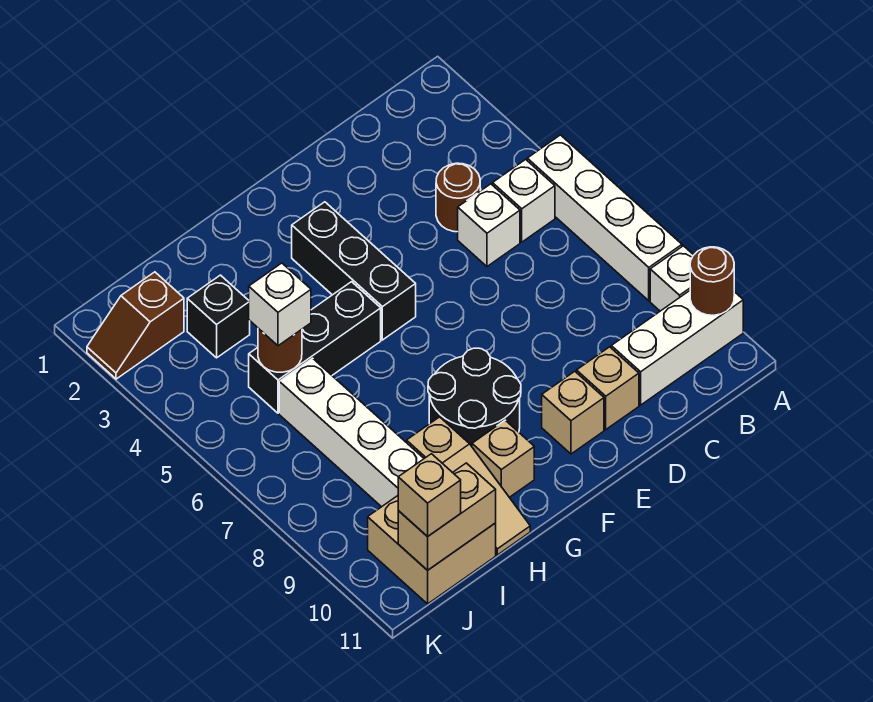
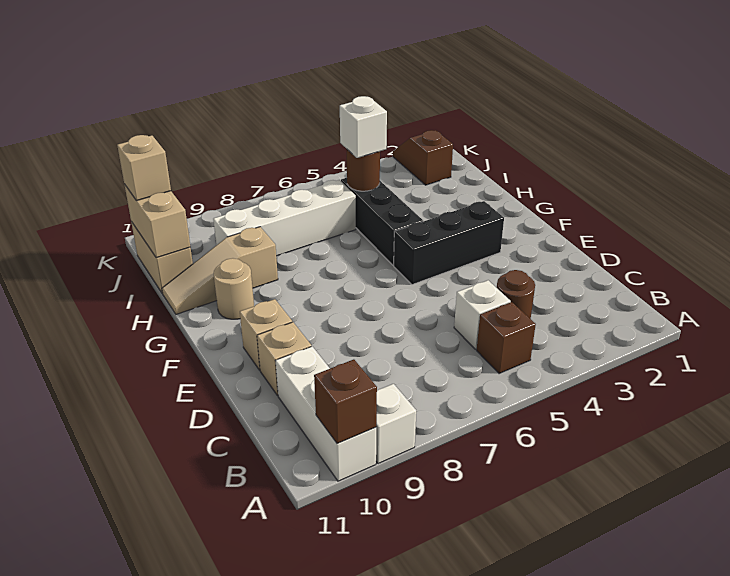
white 1x4 brick [527,135,682,301] -> none
brown 1x1 round brick [690,247,734,315] -> brown 1x1 brick [314,359,377,443]
white 1x1 brick [493,159,555,242] -> brown 1x1 brick [477,302,536,374]
black 2x2 round brick [428,348,521,446] -> none
tan 1x1 brick [472,420,534,497] -> tan 1x1 round brick [214,258,254,319]
black 1x1 brick [187,275,250,358] -> none
tan 2x2 brick [368,496,496,604] -> tan 1x2 brick [131,222,193,294]

